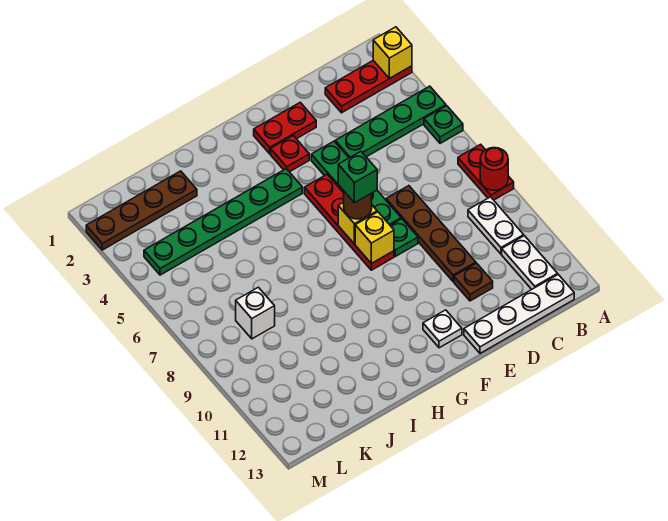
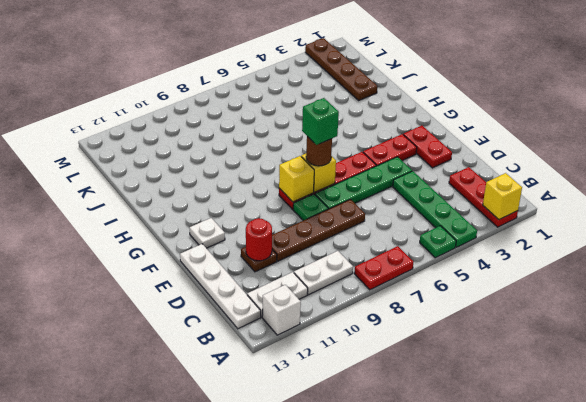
red 1x1 round brick [480,148,508,190] -> red 1x1 round brick moved to [246,218,272,261]
red 1x1 plate [271,136,309,172] -> red 1x2 plate [363,134,417,166]
green 1x6 plate [144,169,302,275] -> none
white 1x1 brick [236,287,275,339] -> white 1x1 brick moved to [262,285,301,335]

